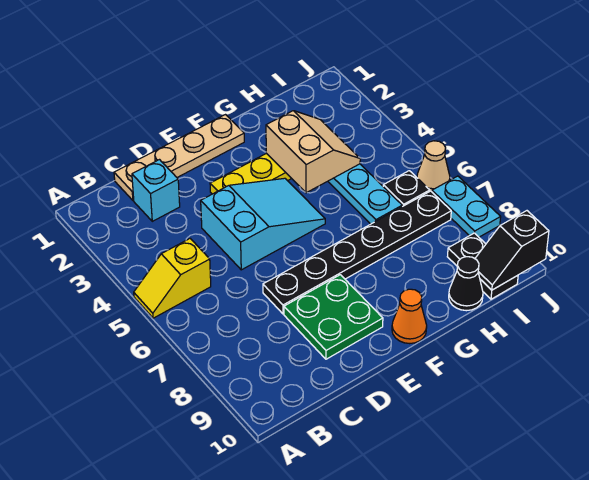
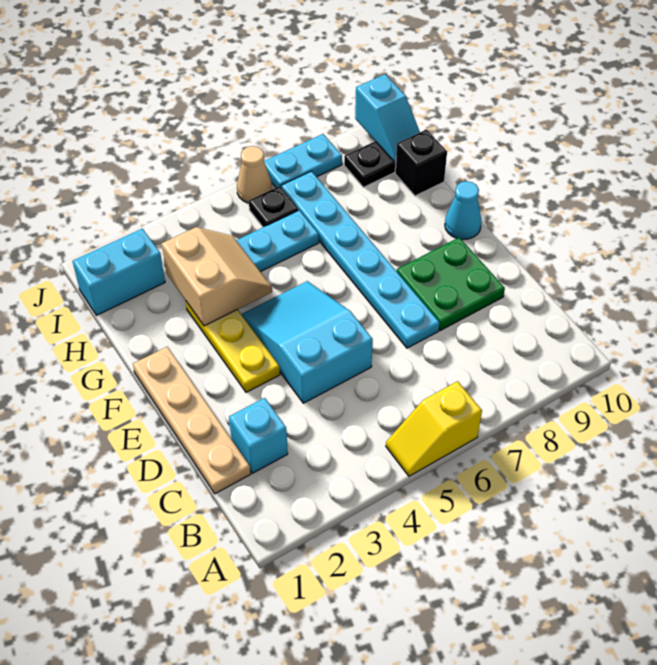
yellow 1x2 slope [134,239,211,318] -> yellow 1x2 slope turned to [386,381,482,476]
black 1x6 plate [263,191,451,314] -> cyan 1x6 plate [281,171,440,348]
orange 1x1 cone [392,289,427,344] -> cyan 1x1 cone [445,181,482,239]
tan 2x2 slope [266,111,360,193] -> tan 2x2 slope turned to [162,227,272,326]
black 1x1 cone [449,257,483,311] -> black 1x1 brick [395,130,447,196]
none -> cyan 1x2 brick [73,228,165,315]
black 1x2 slope [475,211,549,290] -> cyan 1x2 slope [355,74,420,162]

